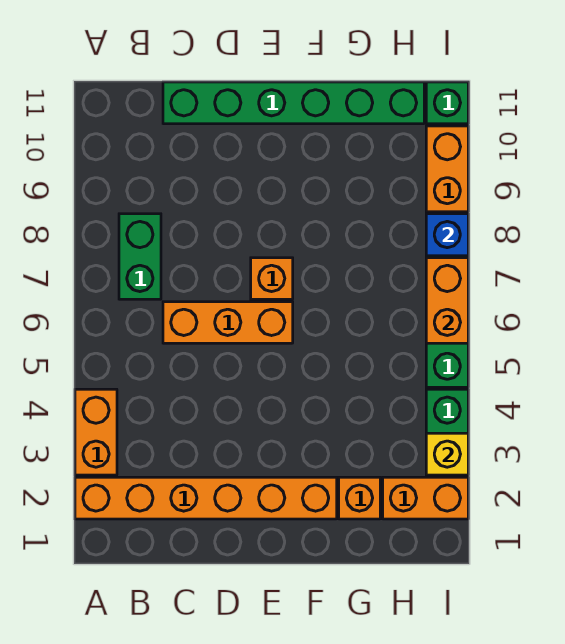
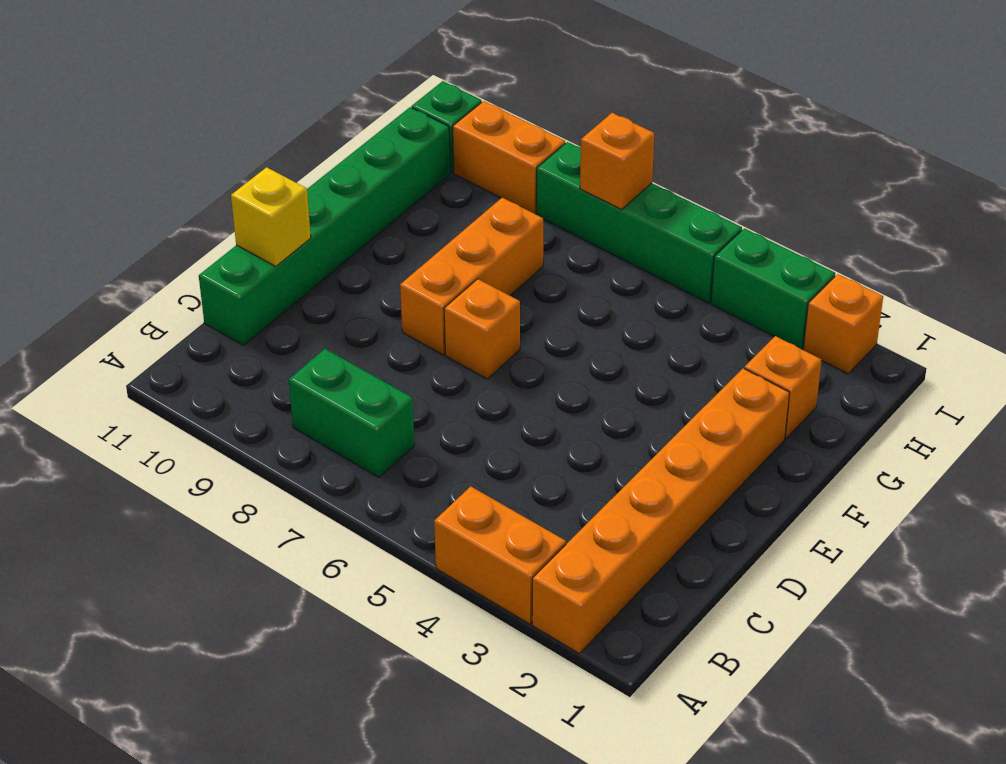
orange 1x3 brick [163,302,293,343] -> orange 1x3 brick moved to [400,198,543,355]
orange 1x2 brick [383,477,468,519] -> orange 1x1 brick [803,274,883,374]
yellow 1x1 brick [426,433,468,475] -> yellow 1x1 brick moved to [231,167,311,266]
orange 1x2 brick [426,258,468,343] -> orange 1x1 brick [580,113,654,210]
blue 1x1 brick [426,214,468,256] -> none

